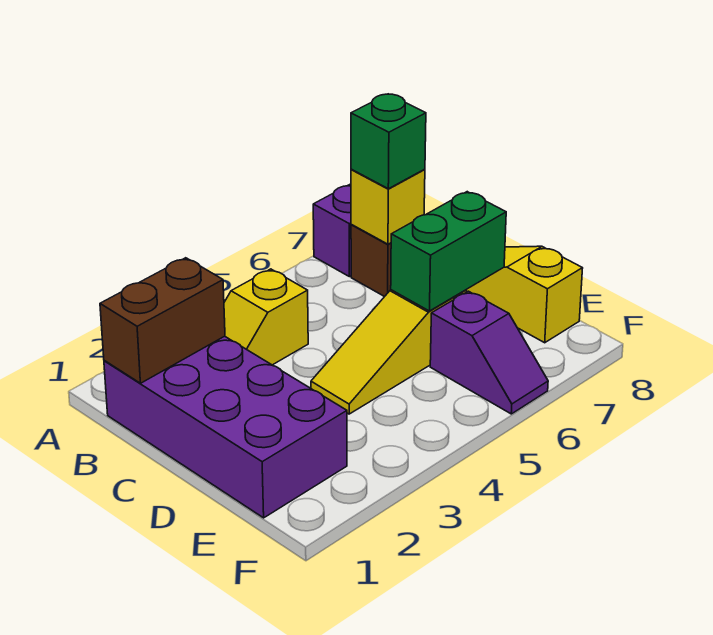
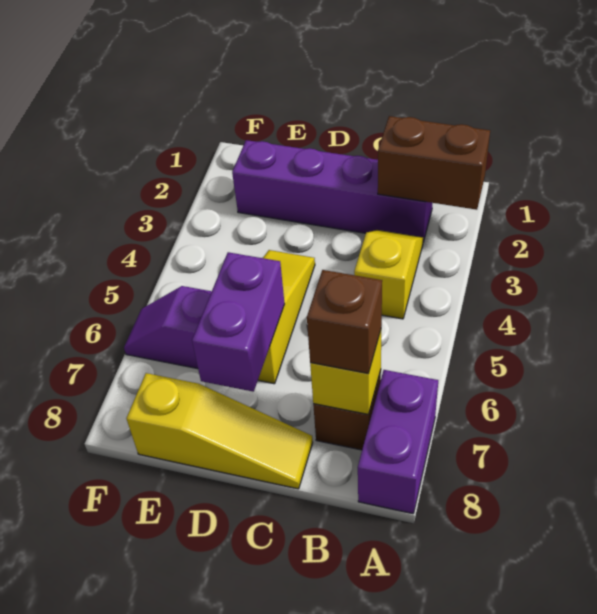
purple 2x4 brick [104,336,347,518] -> purple 1x4 brick [232,140,433,242]
brown 1x2 brick [100,258,225,383] -> brown 1x2 brick turned to [378,116,490,210]
green 1x1 brick [351,94,426,189] -> brown 1x1 brick [307,270,382,374]
green 1x2 brick [391,192,506,311] -> purple 1x2 brick [192,252,285,392]

